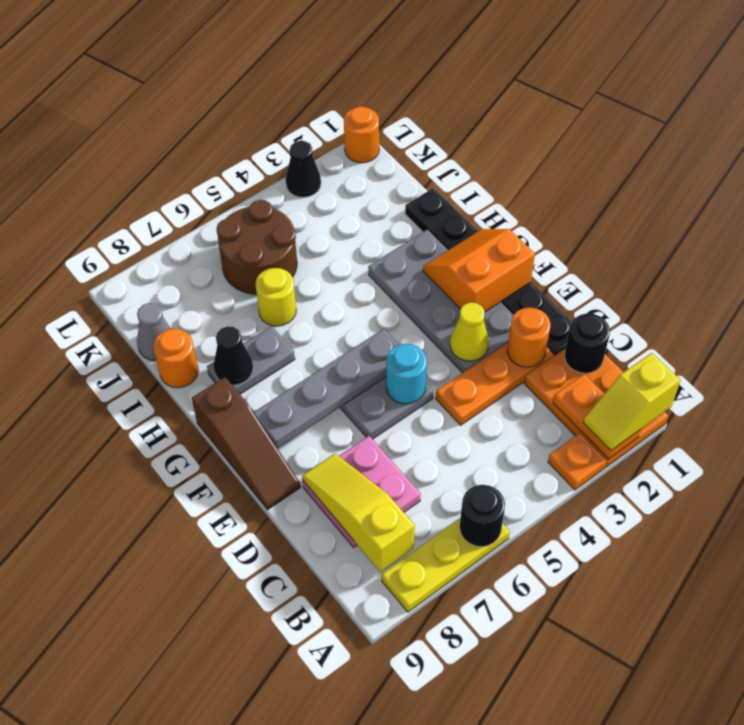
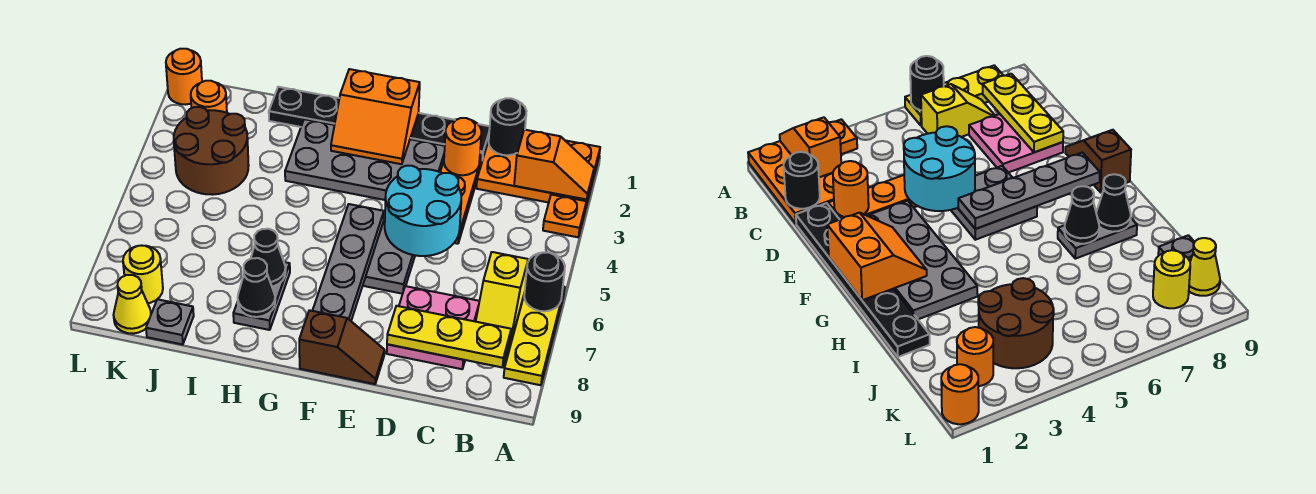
yellow 1x2 slope [583,353,680,450] -> yellow 1x2 slope moved to [476,252,528,347]
orange 1x2 plate [553,374,641,459] -> orange 1x2 slope [514,130,594,200]
yellow 1x3 slope [302,454,415,572] -> yellow 1x3 plate [387,306,511,367]
yellow 1x1 cone [450,302,489,361] -> yellow 1x1 cone moved to [114,275,151,334]
cyan 1x1 round brick [386,344,427,404] -> cyan 2x2 round brick [385,166,461,256]
brown 1x3 slope [192,377,301,509] -> brown 1x2 slope [299,310,385,384]
orange 2x2 slope [423,229,535,312] -> orange 2x2 slope turned to [331,69,420,164]
yellow 1x1 round brick [255,268,296,326] -> yellow 1x1 round brick moved to [123,246,163,303]
orange 1x1 round brick [153,329,198,388] -> orange 1x1 round brick moved to [191,81,227,113]
brown 2x2 round brick [217,200,297,294] -> brown 2x2 round brick moved to [174,107,249,195]
grey 1x1 cone [137,303,171,361] -> grey 1x1 plate [146,299,194,345]
black 1x1 cone [286,141,321,197] -> black 1x1 cone moved to [251,229,286,287]

